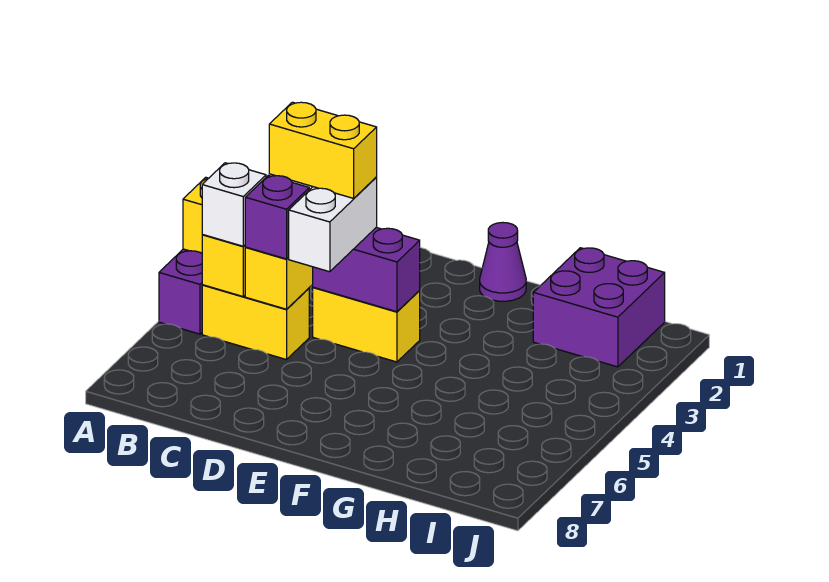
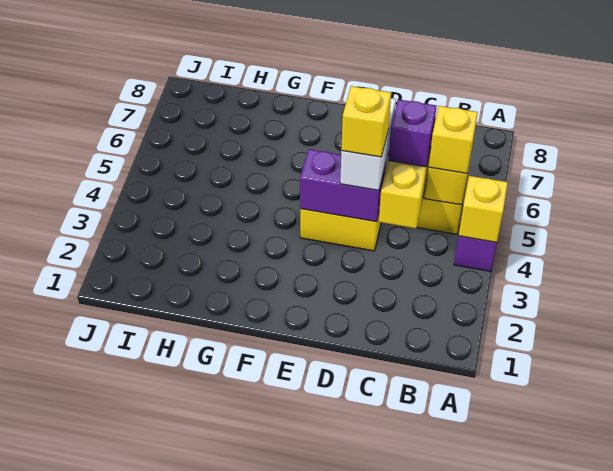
white 1x1 brick [202,163,266,246] -> yellow 1x1 brick [429,106,478,173]
yellow 1x2 brick [269,102,377,198] -> yellow 1x1 brick [341,86,391,157]
purple 1x1 cone [480,222,526,301] -> none
purple 2x2 brick [533,248,665,367] -> none

